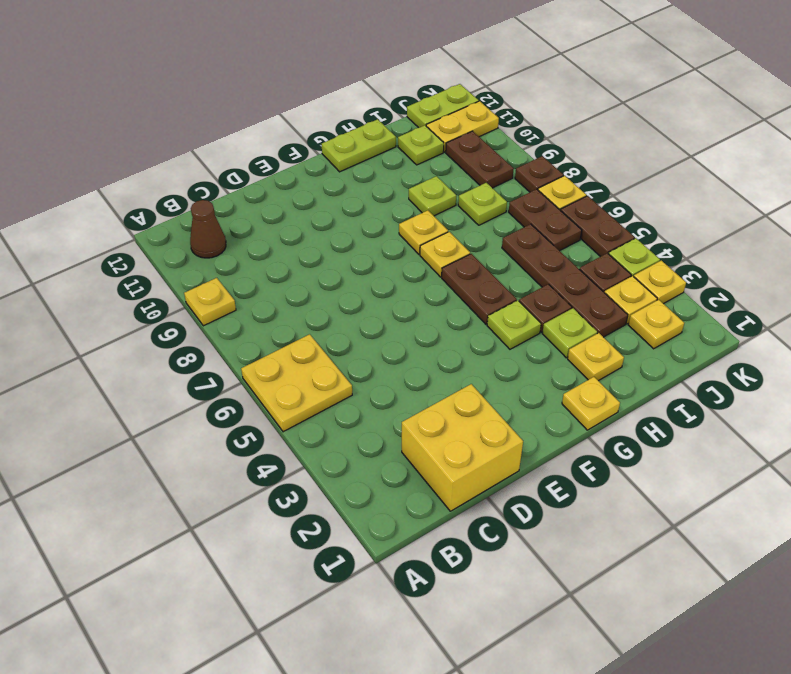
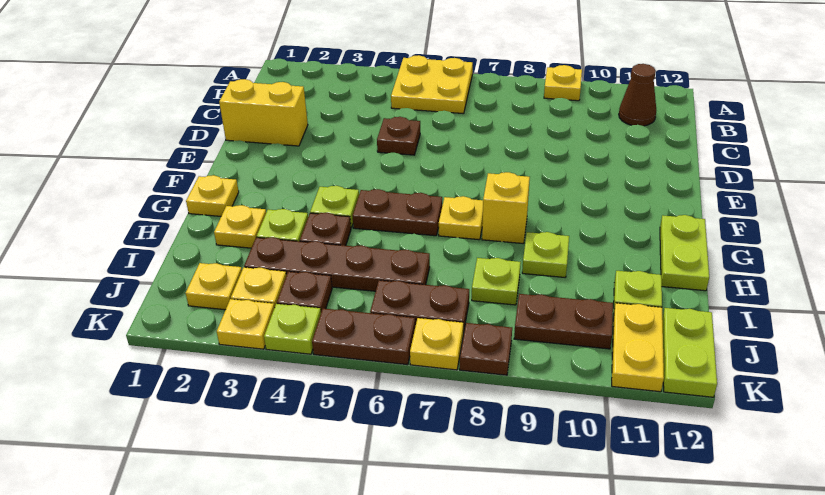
yellow 2x2 brick [402,384,523,511] -> yellow 1x2 brick [219,79,308,146]
none -> brown 1x1 plate [377,117,420,155]
yellow 1x1 plate [399,210,448,255] -> yellow 1x1 brick [482,172,530,243]

